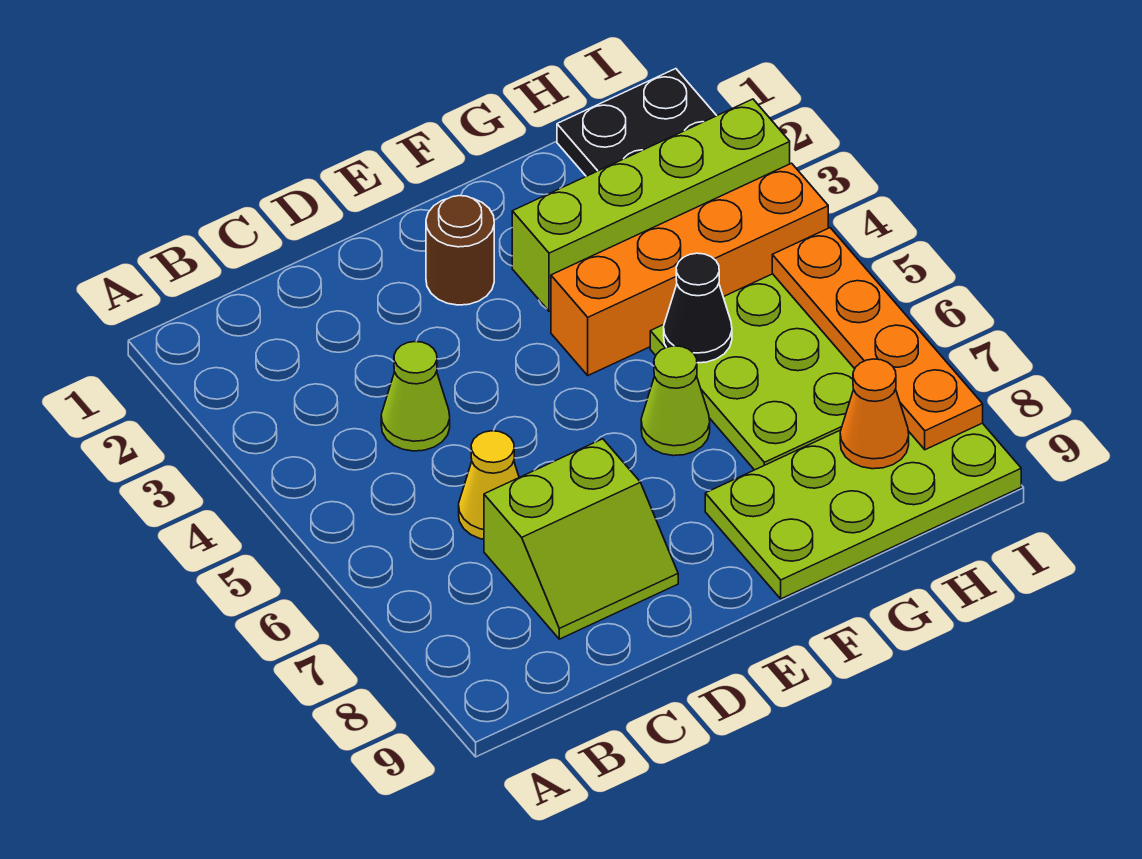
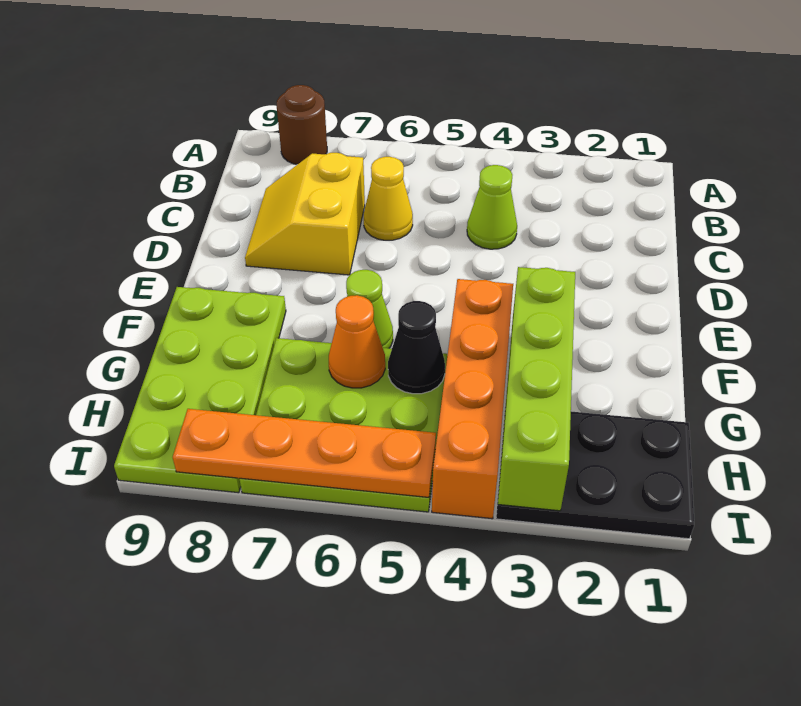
lime 2x2 slope [484,439,678,639] -> yellow 2x2 slope [245,153,365,275]
brown 1x1 round brick [426,196,494,305] -> brown 1x1 round brick moved to [277,85,327,164]
orange 1x1 cone [840,359,909,469] -> orange 1x1 cone moved to [329,295,385,388]

